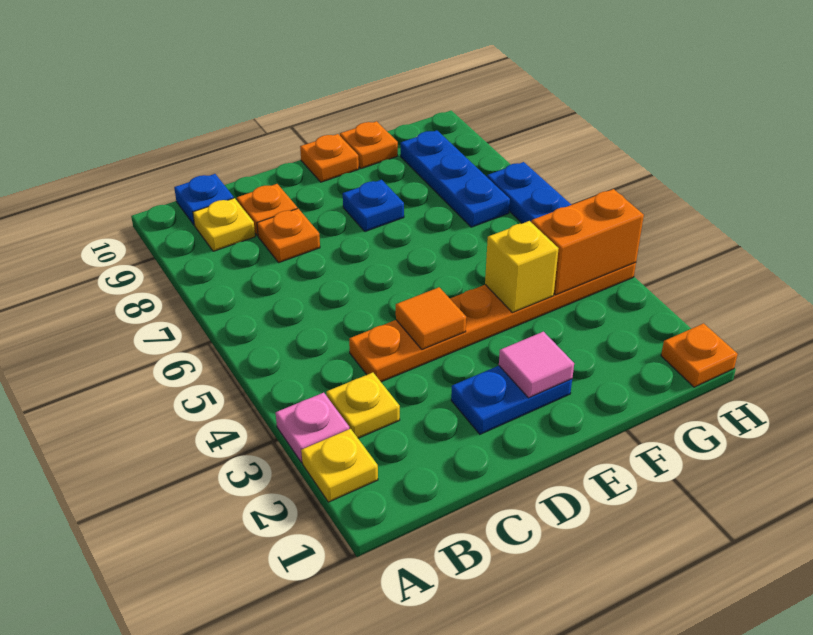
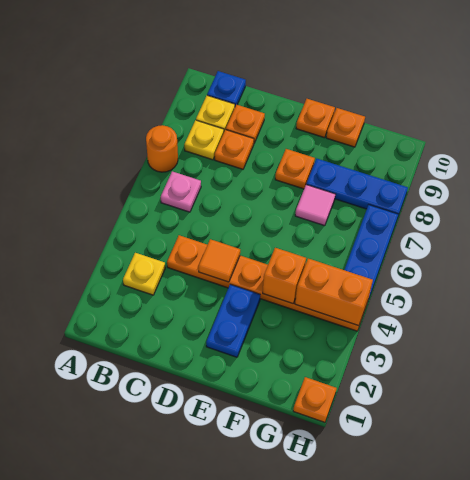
yellow 1x1 plate [301,429,378,502] -> yellow 1x1 plate moved to [184,120,224,160]
pink 1x1 plate [276,393,349,463] -> pink 1x1 plate moved to [161,171,201,212]
none -> orange 1x1 round brick [146,125,178,172]
blue 1x2 plate [451,366,572,434] -> blue 1x2 plate turned to [206,284,260,357]
pink 1x1 tile [499,332,574,398] -> pink 1x1 tile moved to [295,185,335,226]
blue 1x1 plate [343,180,404,231] -> orange 1x1 plate [275,149,315,189]
yellow 1x1 brick [485,221,559,313] -> orange 1x1 brick [263,248,306,304]
blue 1x3 plate [401,130,510,227] -> blue 1x3 plate turned to [306,159,408,216]

